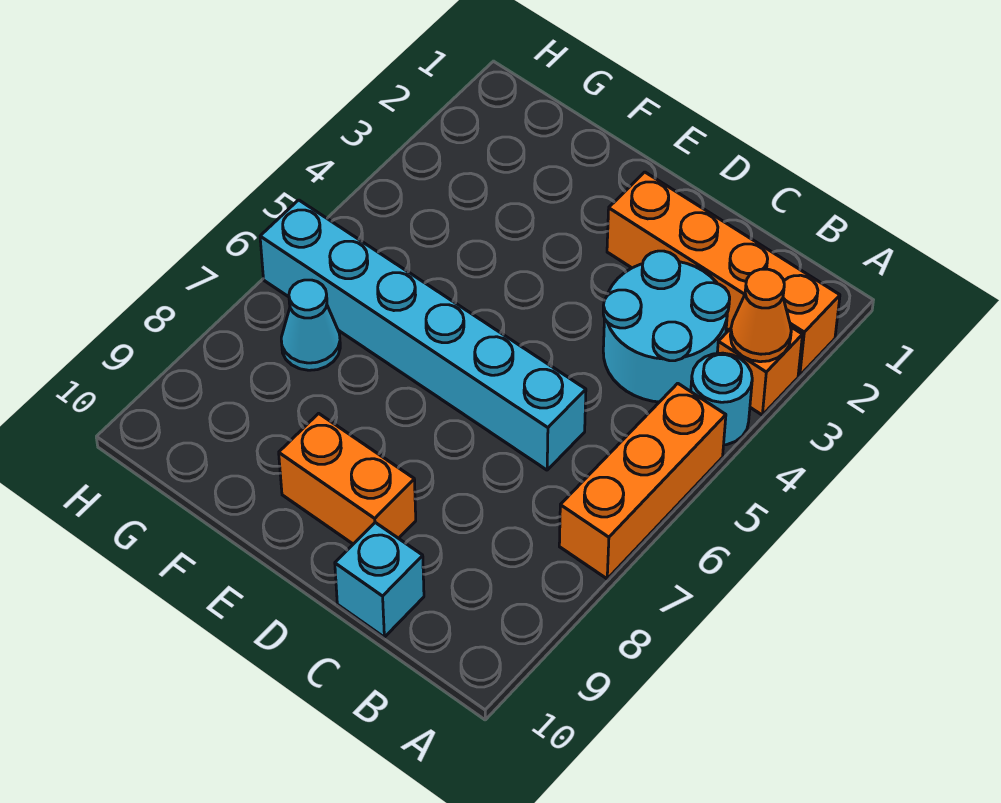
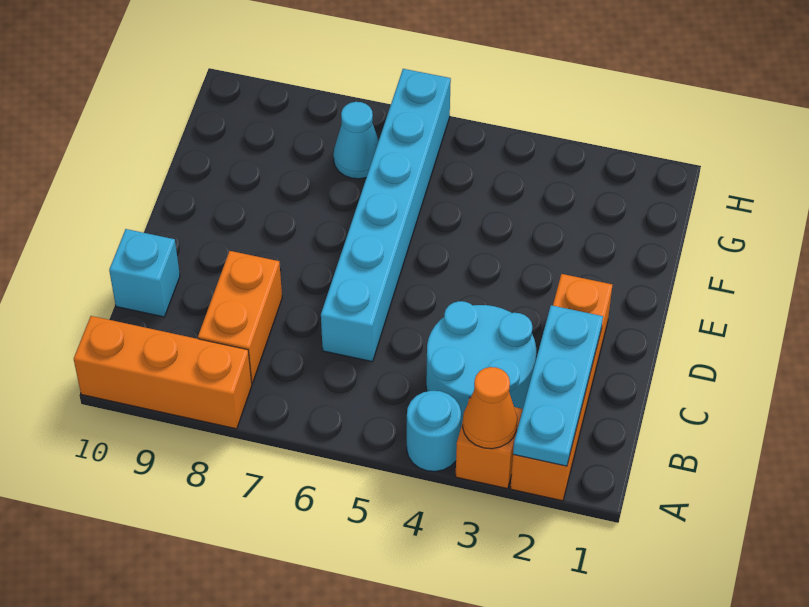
none -> cyan 1x3 plate [513,305,603,466]
orange 1x3 brick [559,383,726,579] -> orange 1x3 brick moved to [74,316,252,429]
orange 1x2 brick [279,413,416,544] -> orange 1x2 brick moved to [198,251,282,383]

